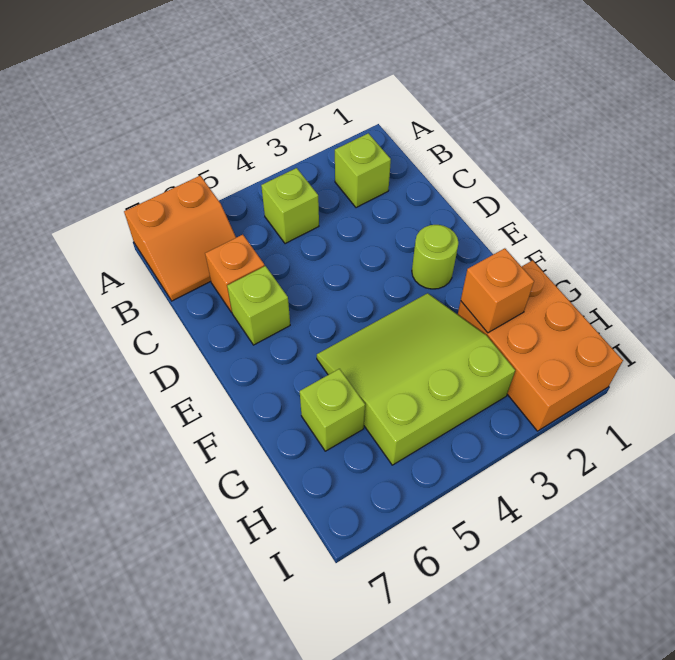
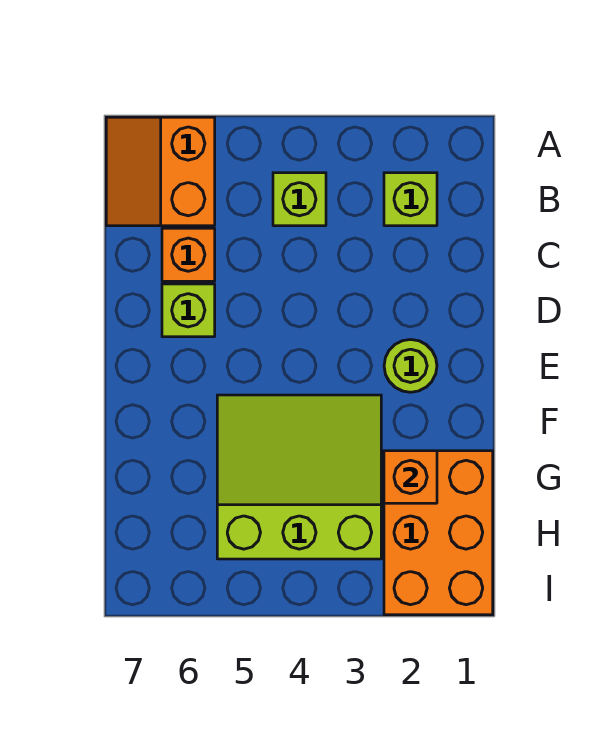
orange 2x2 slope [124,176,236,301] -> orange 2x2 slope turned to [106,117,215,226]
lime 1x1 brick [300,369,365,451] -> none

